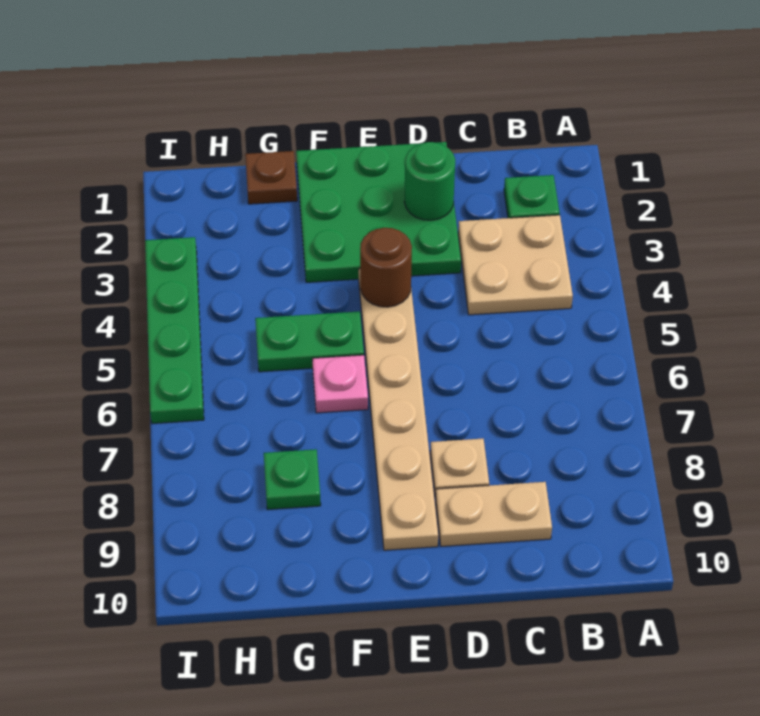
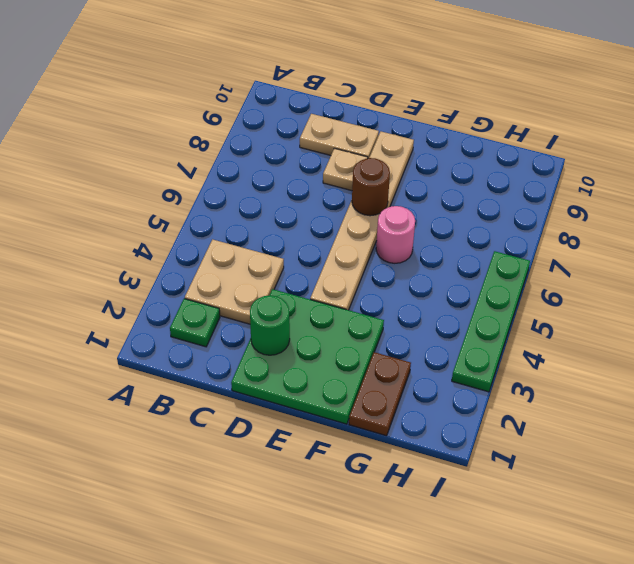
brown 1x1 round brick [360,228,412,307] -> brown 1x1 round brick moved to [352,158,390,216]
green 1x2 plate [255,311,364,372] -> none
pink 1x1 plate [312,355,368,413] -> pink 1x1 round brick [376,206,415,263]
brown 1x1 plate [245,151,297,204] -> brown 1x2 plate [349,352,411,436]
green 1x1 plate [264,449,321,510] -> none

